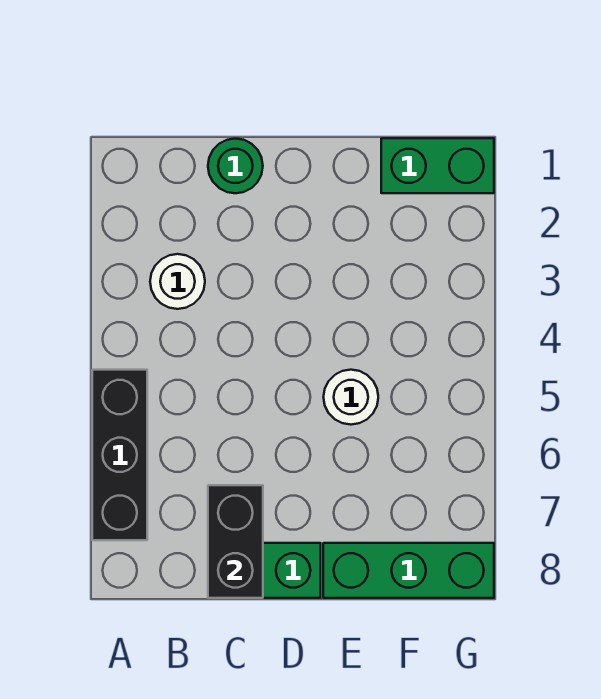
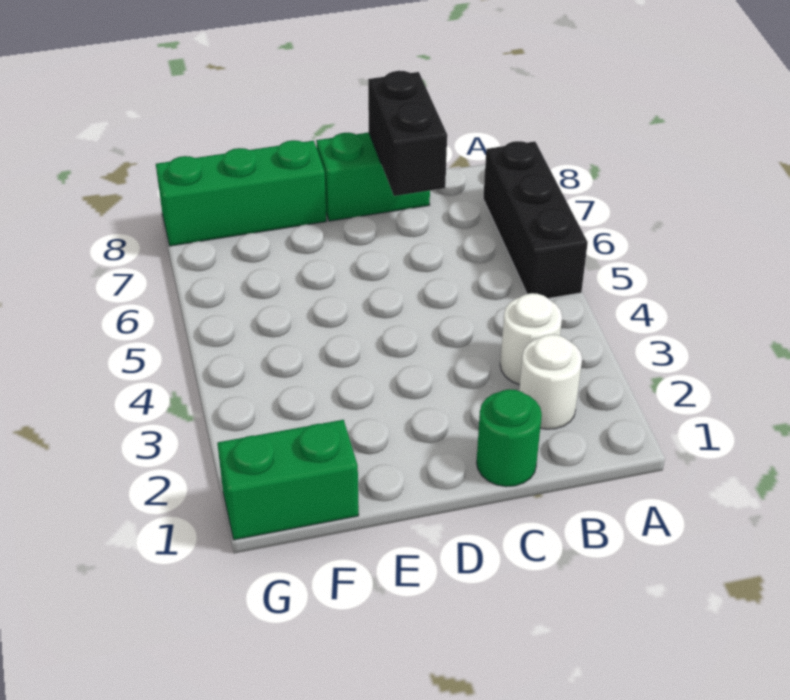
white 1x1 round brick [324,370,378,425] -> white 1x1 round brick moved to [519,335,582,429]

